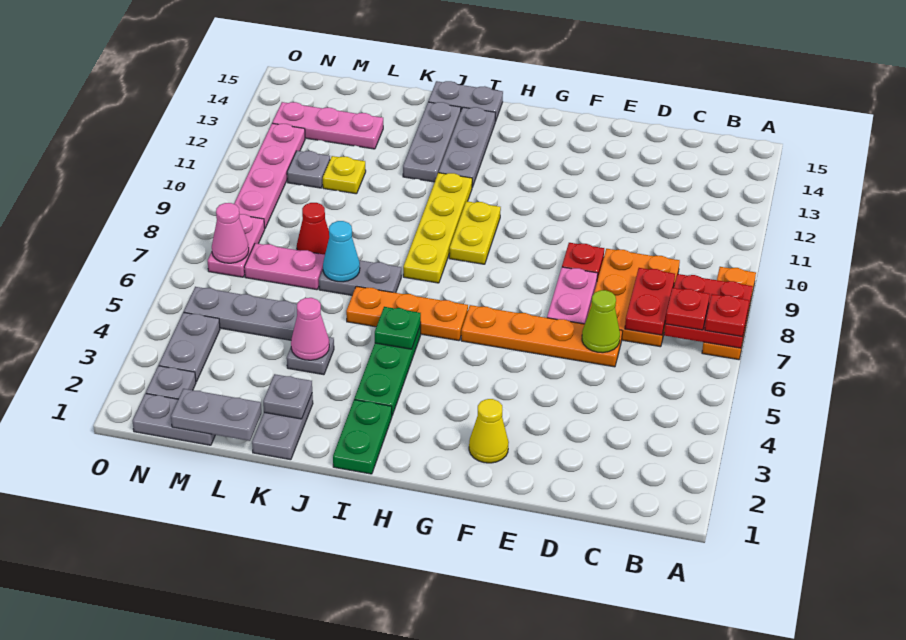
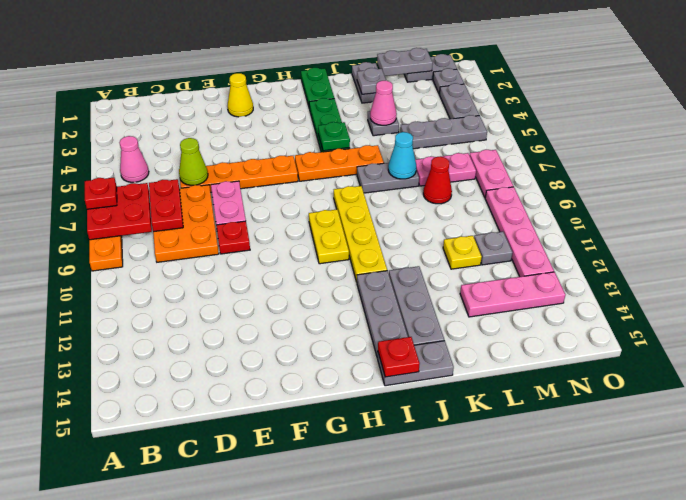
red 1x1 plate [665,288,710,330] -> red 1x1 plate moved to [378,337,420,377]
pink 1x1 cone [212,203,249,263] -> pink 1x1 cone moved to [119,136,149,182]

